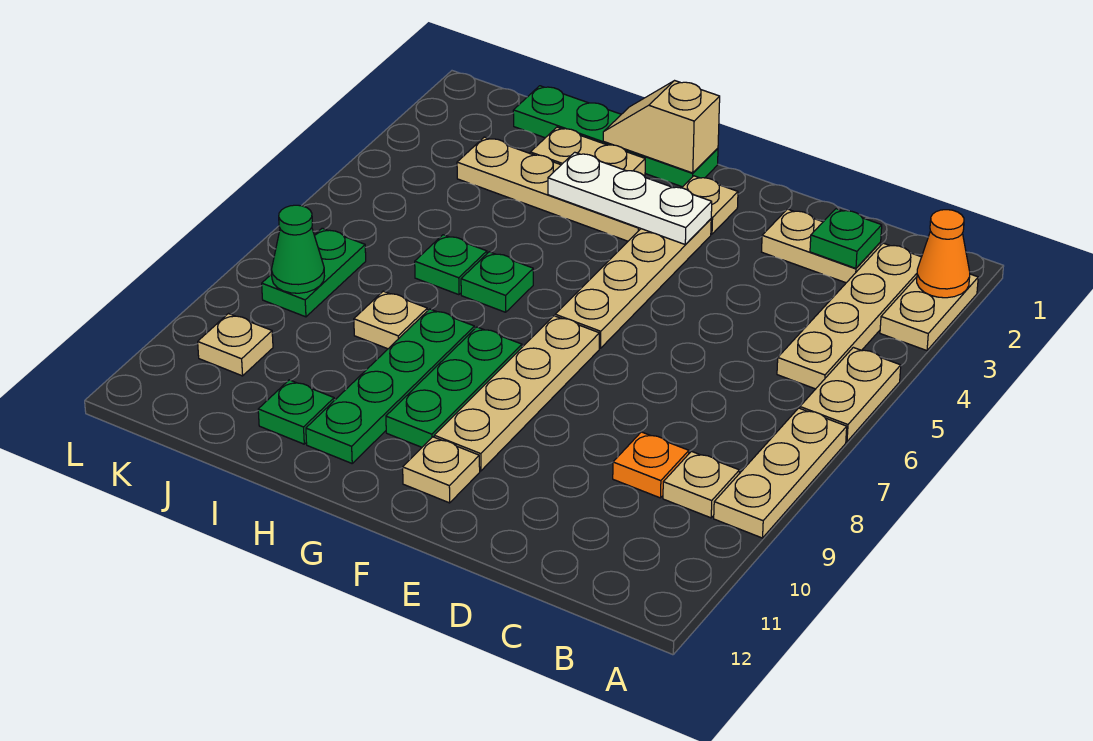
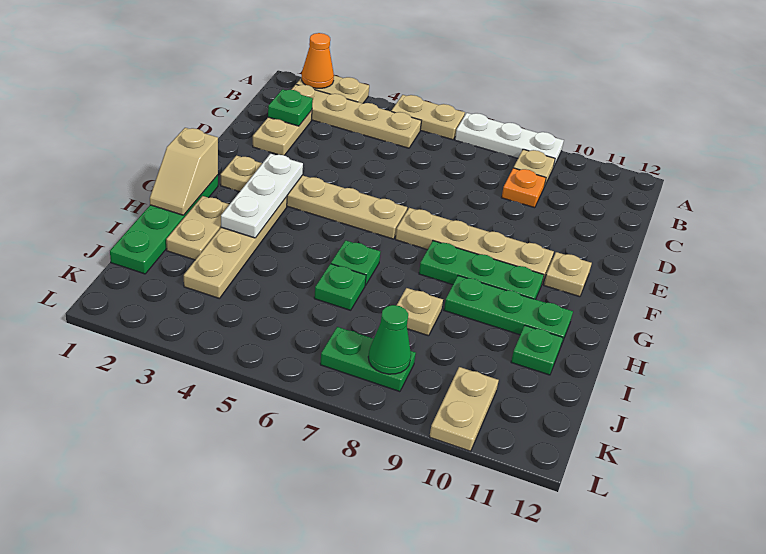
tan 1x3 plate [714,408,847,538] -> white 1x3 plate [455,113,564,168]
green 1x4 plate [306,309,475,463] -> green 1x3 plate [444,276,573,345]
tan 1x1 plate [198,314,273,376] -> tan 1x2 plate [429,367,499,451]

